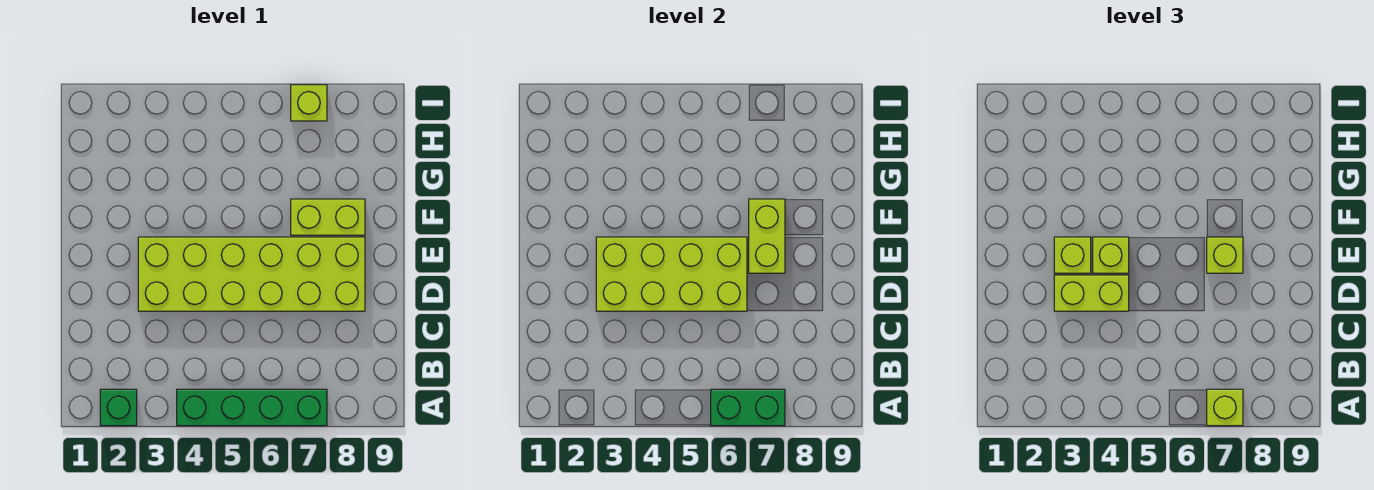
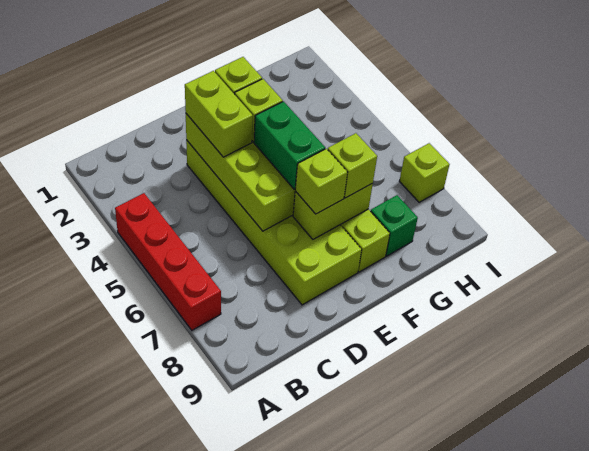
green 1x1 brick [100,389,137,426] -> green 1x1 brick moved to [371,195,418,256]
green 1x4 brick [177,389,327,426] -> red 1x4 brick [115,193,221,330]
green 1x2 brick [711,389,785,426] -> green 1x2 brick moved to [254,102,325,189]
lime 1x1 brick [1207,389,1243,426] -> lime 1x1 brick moved to [328,133,377,198]

